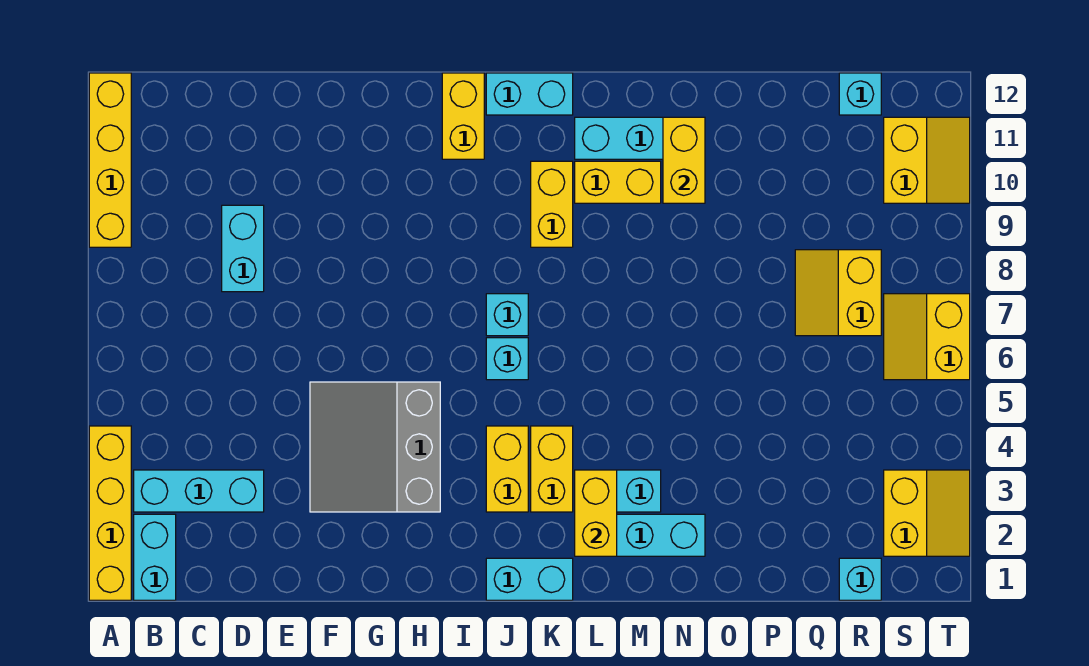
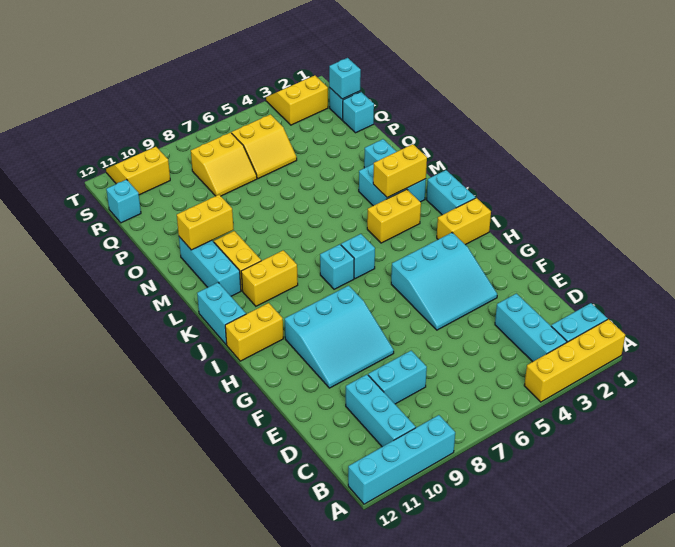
yellow 1x4 brick [89,73,131,247] -> cyan 1x4 brick [348,415,455,504]
none -> cyan 1x3 brick [346,375,416,447]
grey 3x3 slope [310,382,440,512] -> cyan 3x3 slope [391,233,497,330]
none -> cyan 3x3 slope [285,286,394,388]
yellow 1x2 brick [486,426,528,512] -> yellow 1x2 brick moved to [437,198,491,245]
none -> cyan 1x1 brick [343,92,374,133]
none -> cyan 1x1 brick [329,58,361,99]
yellow 2x2 slope [884,294,970,380] -> yellow 2x2 slope moved to [231,114,297,179]

